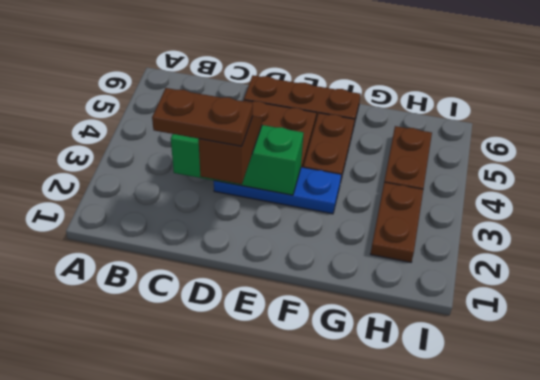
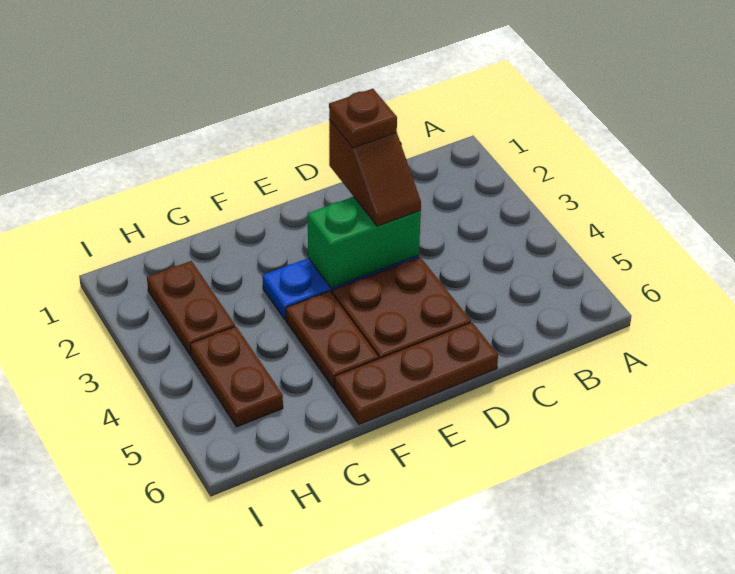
brown 1x2 plate [152,88,253,146] -> brown 1x1 plate [329,89,397,148]
green 1x3 brick [171,125,303,195] -> green 1x2 brick [308,197,421,288]

